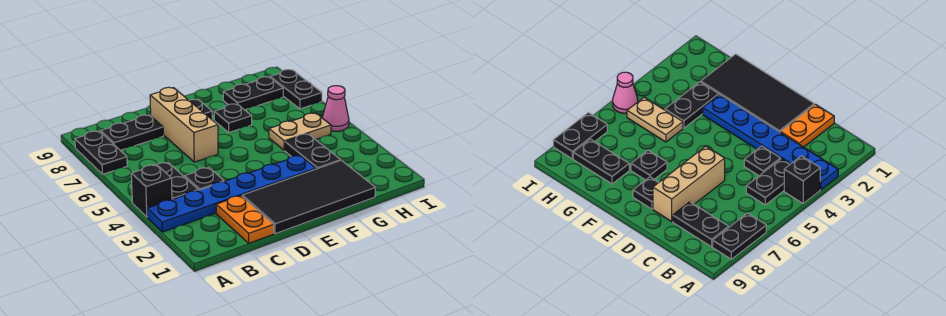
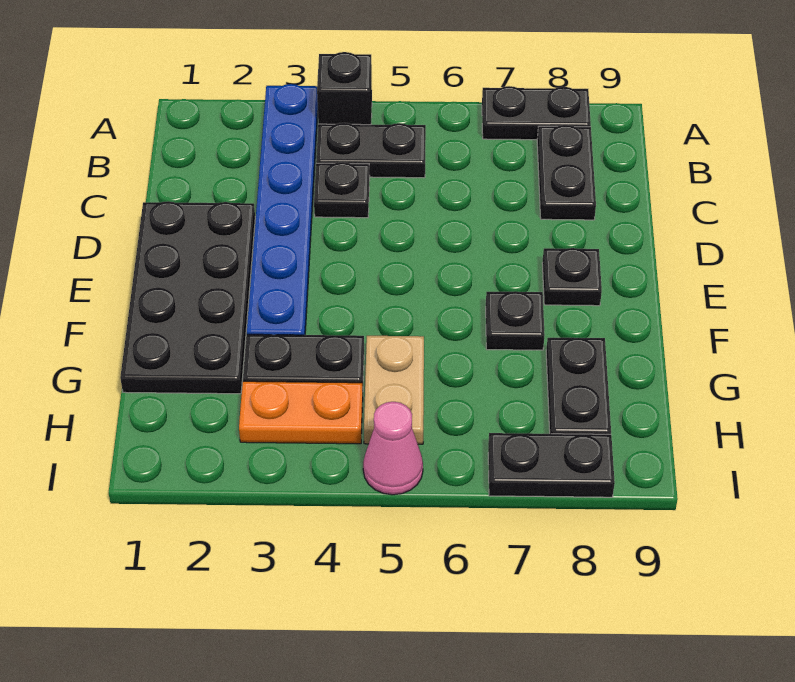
orange 1x2 plate [216,196,274,243] -> orange 1x2 plate moved to [239,381,363,444]
black 2x4 tile [242,160,375,234] -> black 2x4 plate [120,201,255,394]
tan 1x3 brick [150,87,218,162] -> none

